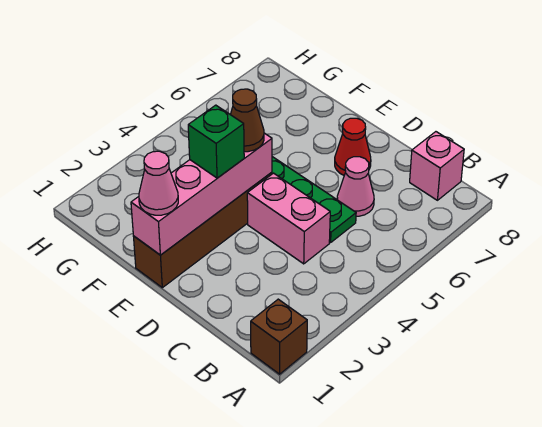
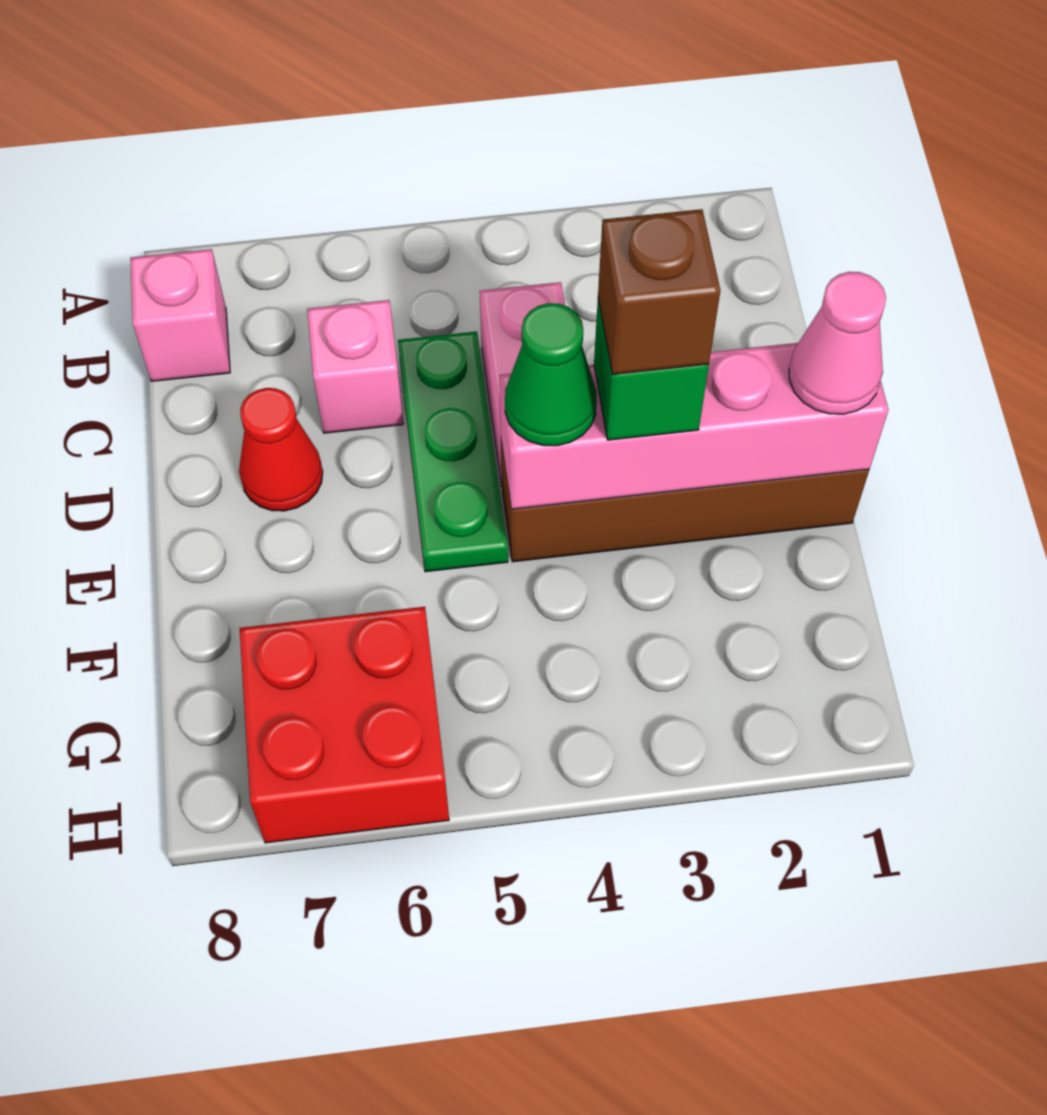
brown 1x1 brick [251,299,307,374] -> brown 1x1 brick moved to [598,209,720,374]
pink 1x1 cone [337,157,374,216] -> pink 1x1 brick [307,300,403,433]
brown 1x1 cone [231,89,264,152] -> green 1x1 cone [505,303,597,446]
none -> red 2x2 brick [239,607,449,843]

